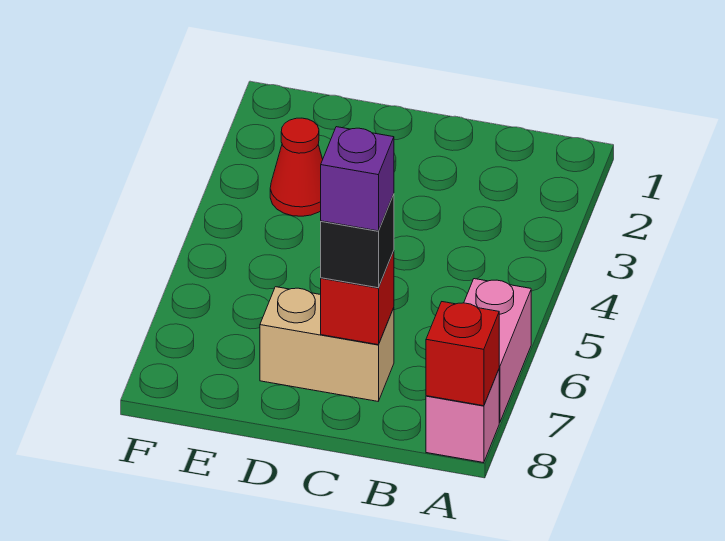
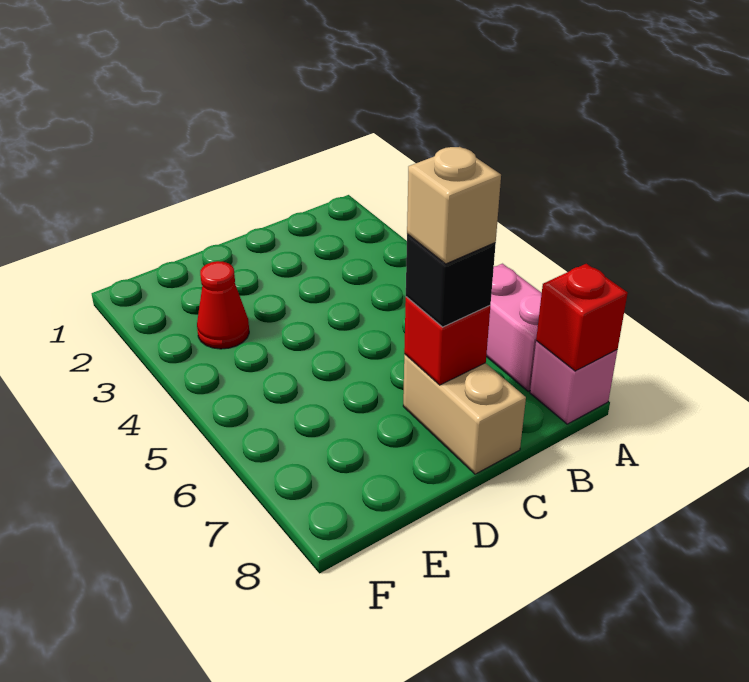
tan 1x2 brick [260,287,394,401] -> tan 1x2 brick turned to [403,354,526,474]
purple 1x1 brick [321,127,394,231] -> tan 1x1 brick [407,147,501,264]

